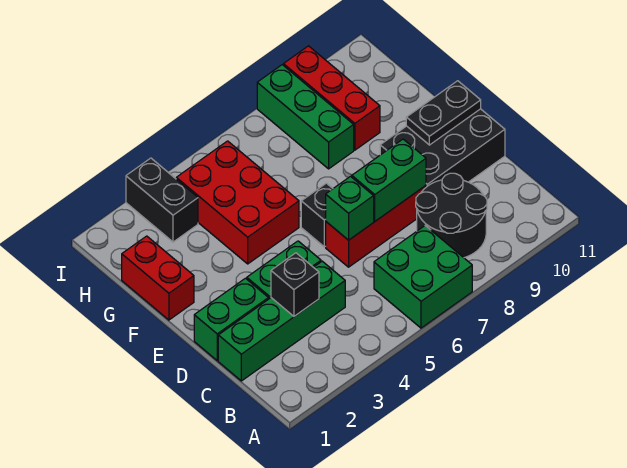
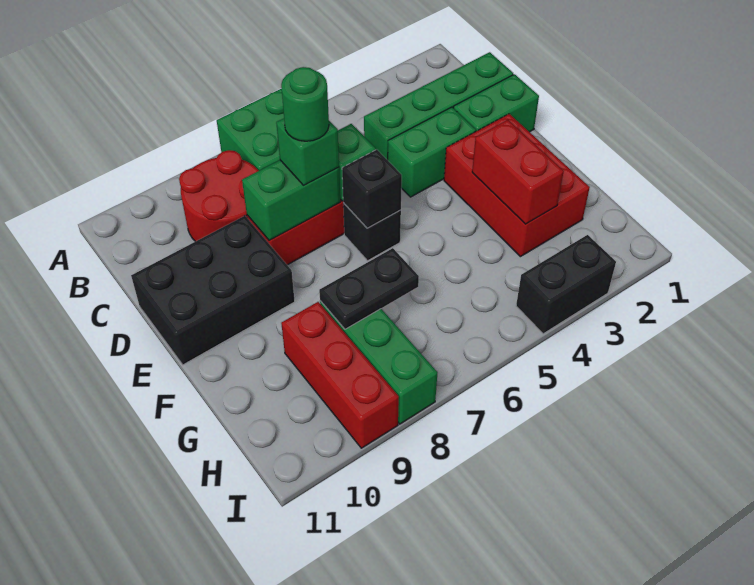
black 2x2 round brick [416,173,487,258] -> red 2x2 round brick [179,150,259,242]
black 1x1 brick [271,253,319,316] -> black 1x1 brick moved to [342,150,402,228]
none -> green 1x1 brick [276,118,339,185]
none -> green 1x1 round brick [281,67,329,141]
black 1x2 plate [406,81,481,145] -> black 1x2 plate moved to [319,248,419,329]
red 1x2 brick [122,236,194,320] -> red 1x2 brick moved to [472,120,564,224]
red 2x3 brick [176,141,299,264] -> red 2x3 brick moved to [444,114,590,257]
black 1x2 brick [126,158,198,242] -> black 1x2 brick turned to [516,235,616,334]

